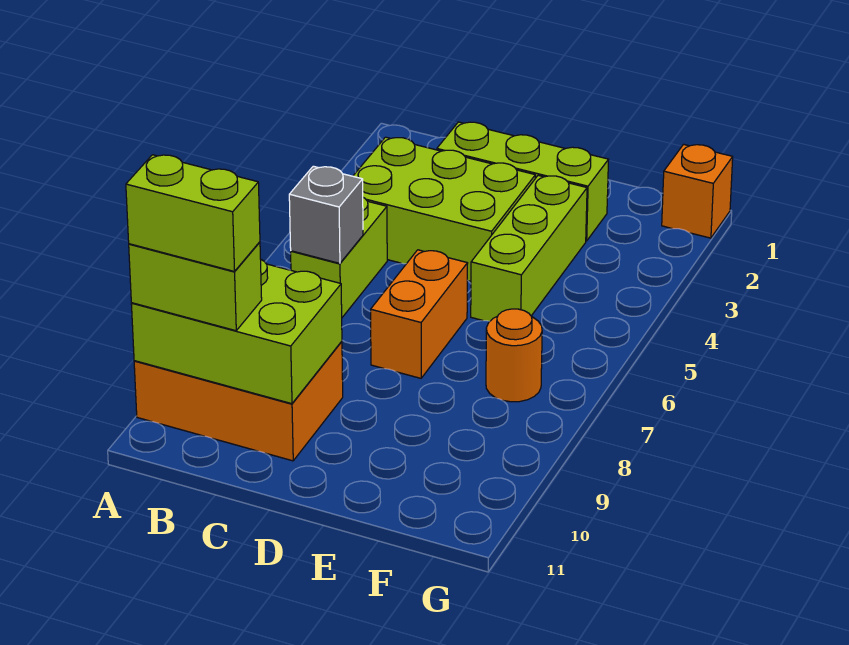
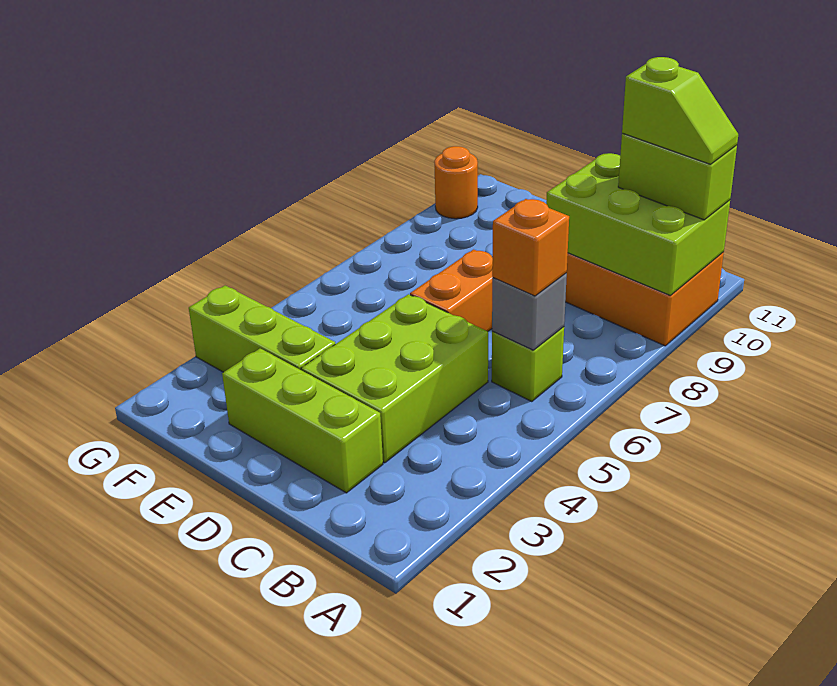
lime 1x2 brick [126,155,260,271] -> lime 1x2 slope [622,57,738,164]
lime 2x3 brick [353,137,535,281] -> lime 2x3 brick turned to [301,294,488,463]
lime 1x2 brick [291,198,387,317] -> lime 1x1 brick [492,327,564,402]
lime 1x3 brick [471,175,587,321] -> lime 1x3 brick turned to [189,286,335,372]
orange 1x1 round brick [486,309,542,402] -> orange 1x1 round brick moved to [434,146,478,219]
orange 1x1 brick [662,144,733,238] -> orange 1x1 brick moved to [492,199,569,296]

